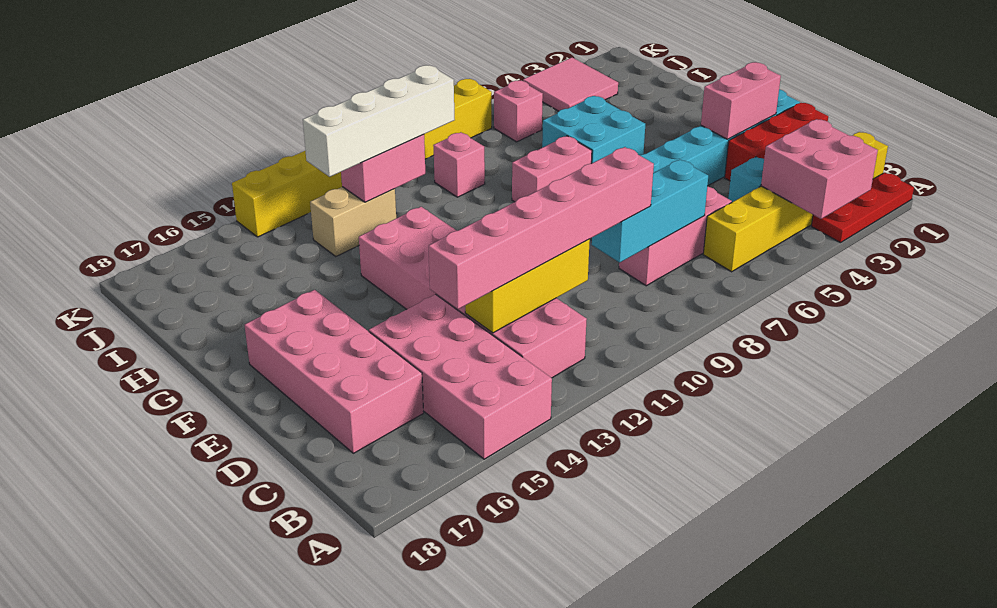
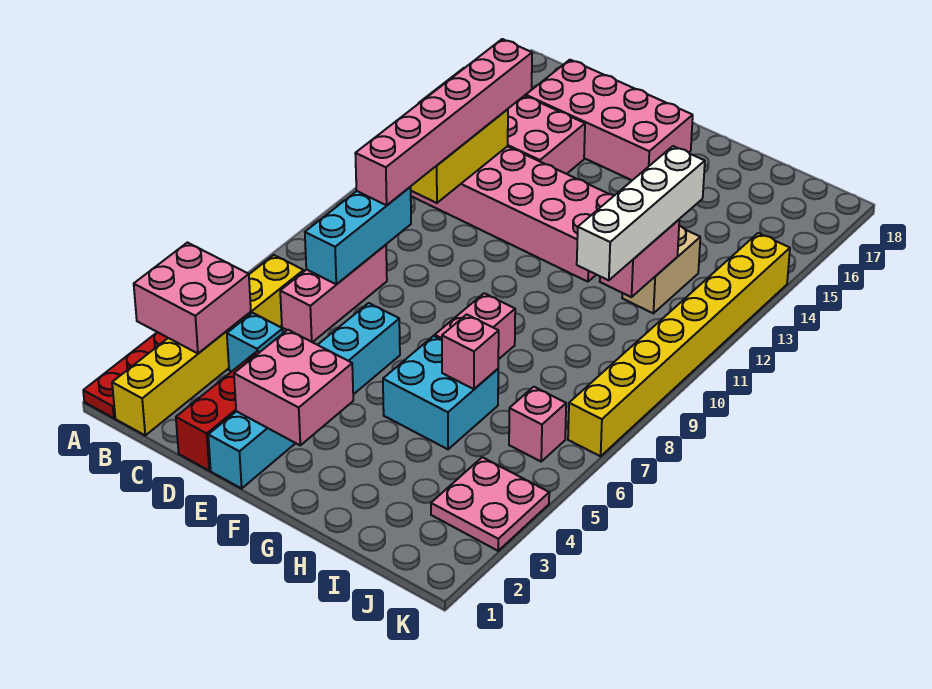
pink 1x2 brick [701,62,781,139] -> pink 2x2 brick [234,330,353,445]
pink 1x1 brick [433,132,485,197] -> pink 1x1 brick moved to [442,314,499,389]
pink 2x2 tile [523,58,618,111] -> pink 2x2 plate [431,457,549,551]

